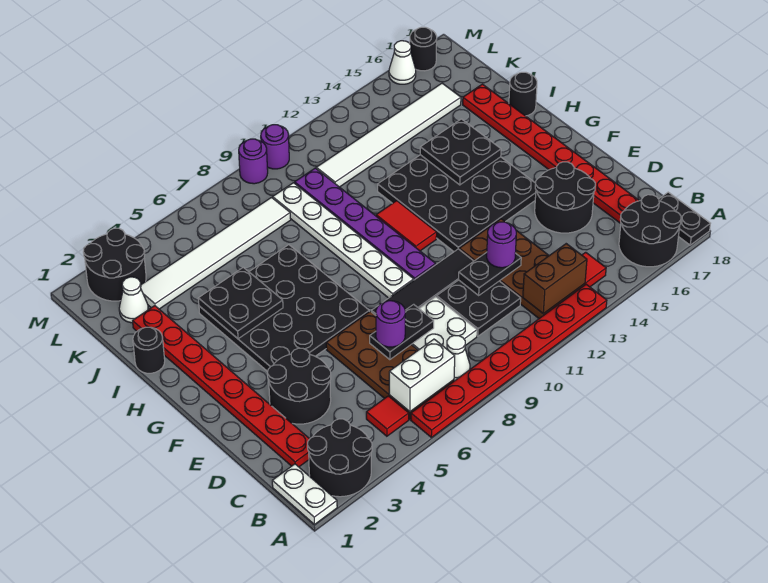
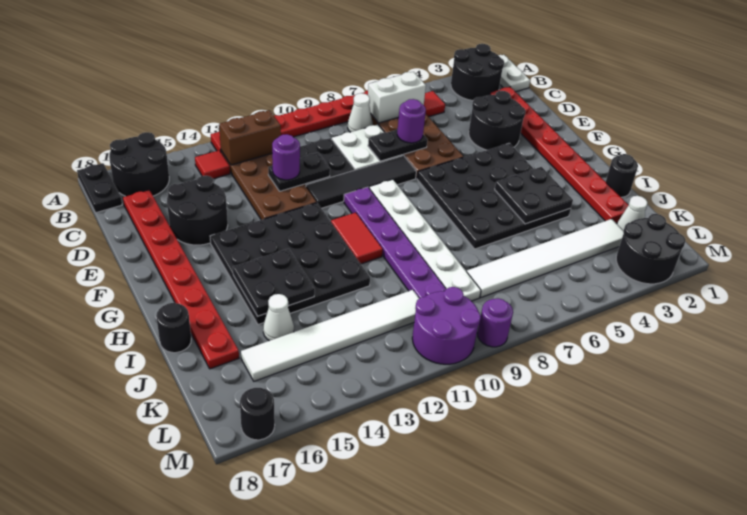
purple 1x1 round brick [261,125,289,169] -> purple 2x2 round brick [412,287,481,364]
white 1x1 cone [389,41,416,84] -> white 1x1 cone moved to [263,294,294,341]

